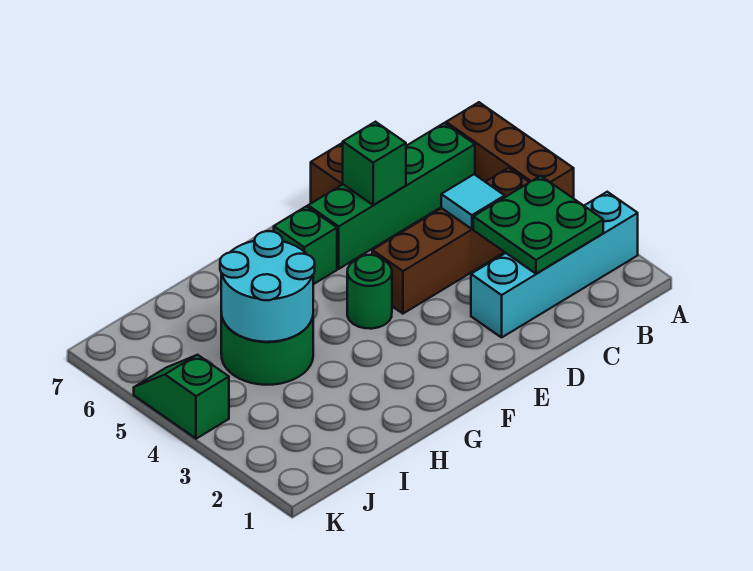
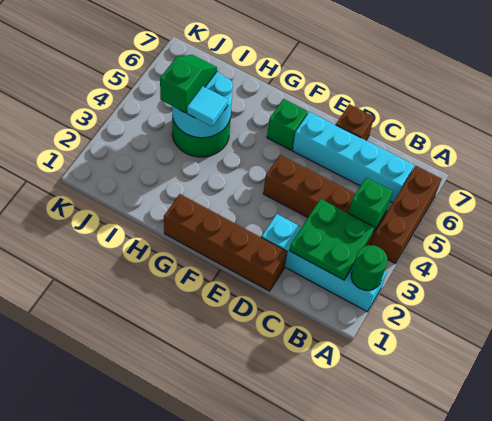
green 1x4 brick [308,123,475,269] -> cyan 1x4 brick [293,112,414,203]
cyan 1x1 tile [441,174,505,229] -> cyan 1x1 tile moved to [187,86,228,126]
none -> brown 1x4 brick [164,194,287,291]
green 1x1 brick [343,122,406,205] -> green 1x1 brick moved to [349,177,393,231]
green 1x1 round brick [347,255,392,329] -> green 1x1 round brick moved to [351,245,387,290]
green 1x2 slope [134,355,229,439] -> green 1x2 slope moved to [160,55,217,113]

